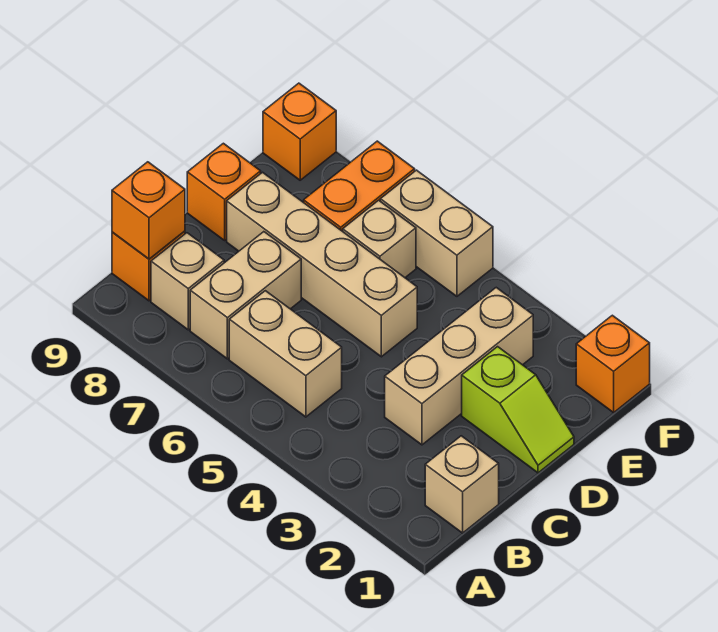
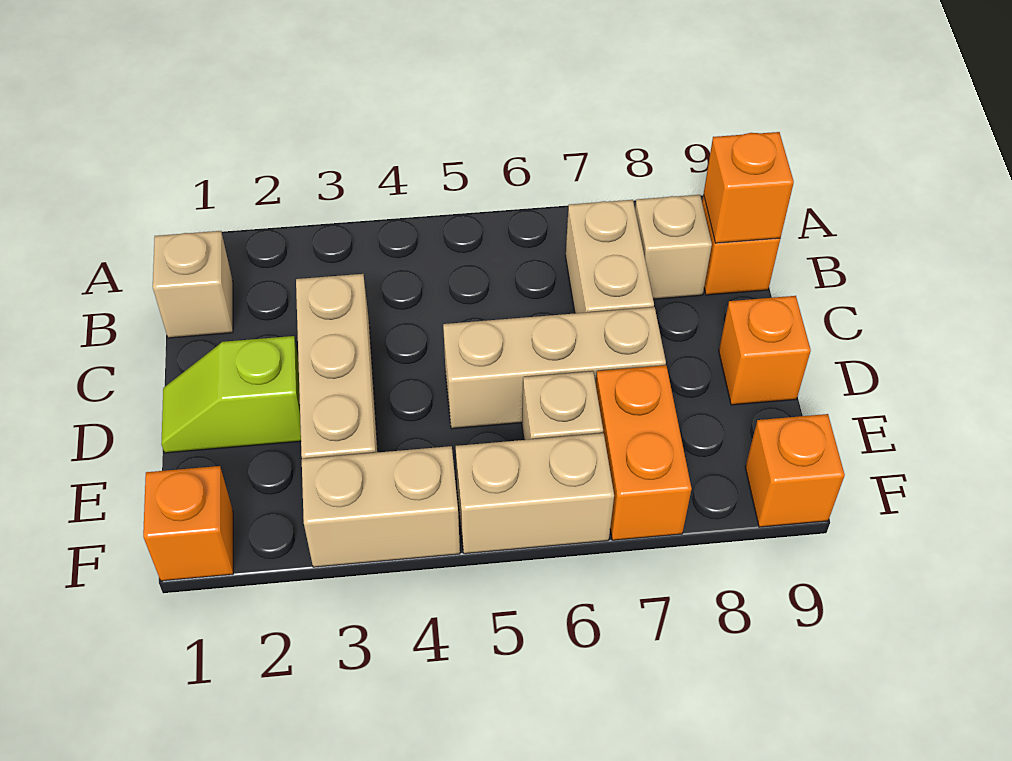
tan 1x2 brick [229,291,342,417] -> tan 1x2 brick moved to [302,446,460,567]
tan 1x4 brick [227,172,417,357] -> tan 1x3 brick [443,307,666,429]

